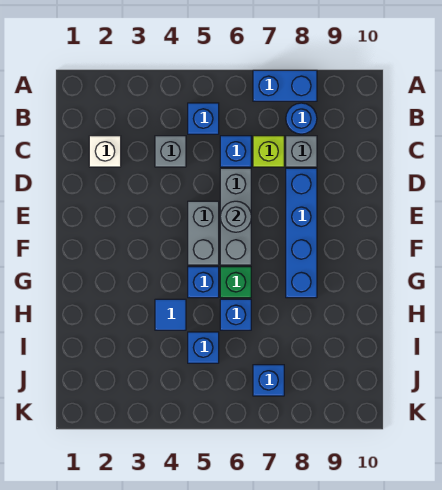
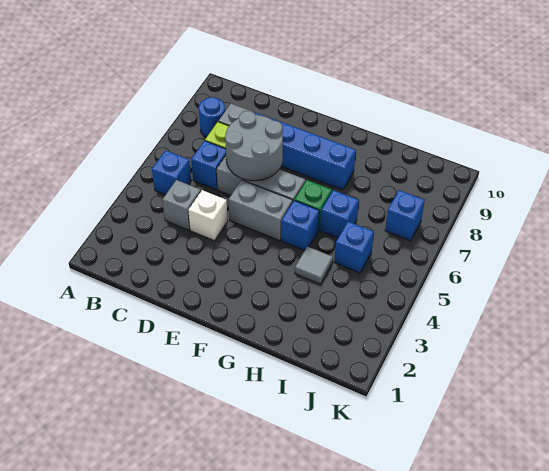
blue 1x2 brick [253,70,317,101] -> none
white 1x1 brick [89,136,121,167] -> white 1x1 brick moved to [188,190,228,241]
grey 1x1 round brick [220,201,251,232] -> grey 2x2 round brick [225,111,283,181]
blue 1x1 tile [155,299,186,330] -> grey 1x1 tile [295,247,333,284]

